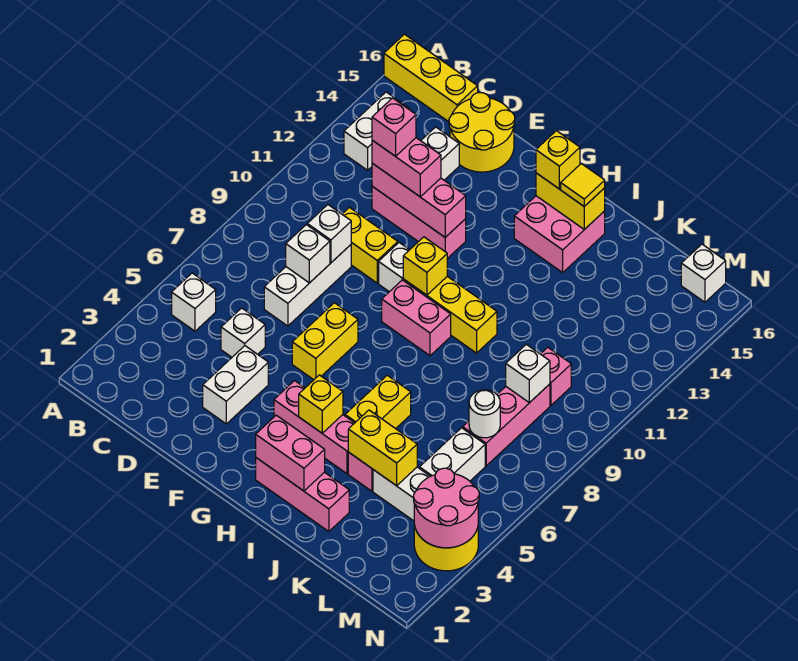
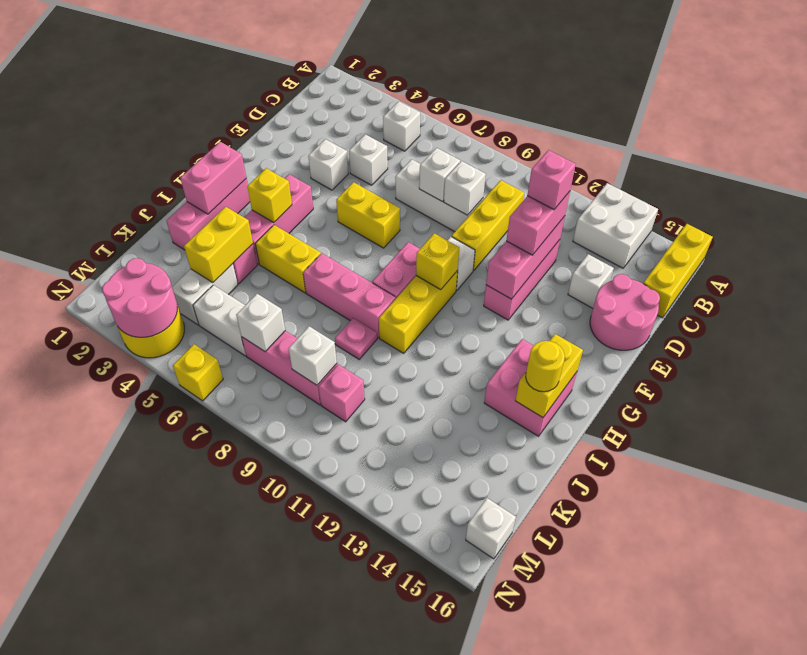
white 1x2 brick [344,92,410,170] -> white 2x2 brick [573,183,658,268]
yellow 1x2 brick [342,208,398,283] -> yellow 1x3 brick [452,180,524,271]
yellow 2x2 round brick [449,93,515,172] -> pink 2x2 round brick [590,274,660,350]
white 1x2 brick [203,346,268,424] -> white 1x1 brick [308,139,348,190]
yellow 1x1 brick [536,131,580,189] -> yellow 1x1 brick moved to [173,344,223,401]
none -> pink 1x3 brick [303,253,396,338]
yellow 1x1 tile [561,164,605,206] -> yellow 1x1 round brick [526,341,565,392]
none -> pink 1x1 plate [335,318,377,359]
white 1x1 round brick [469,390,500,438] -> white 1x1 brick [236,294,285,351]

